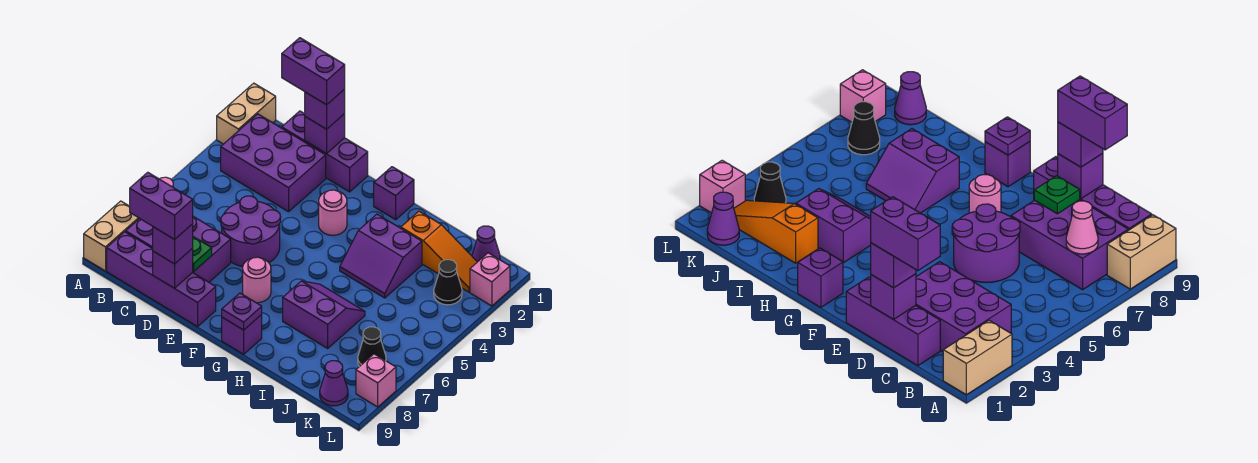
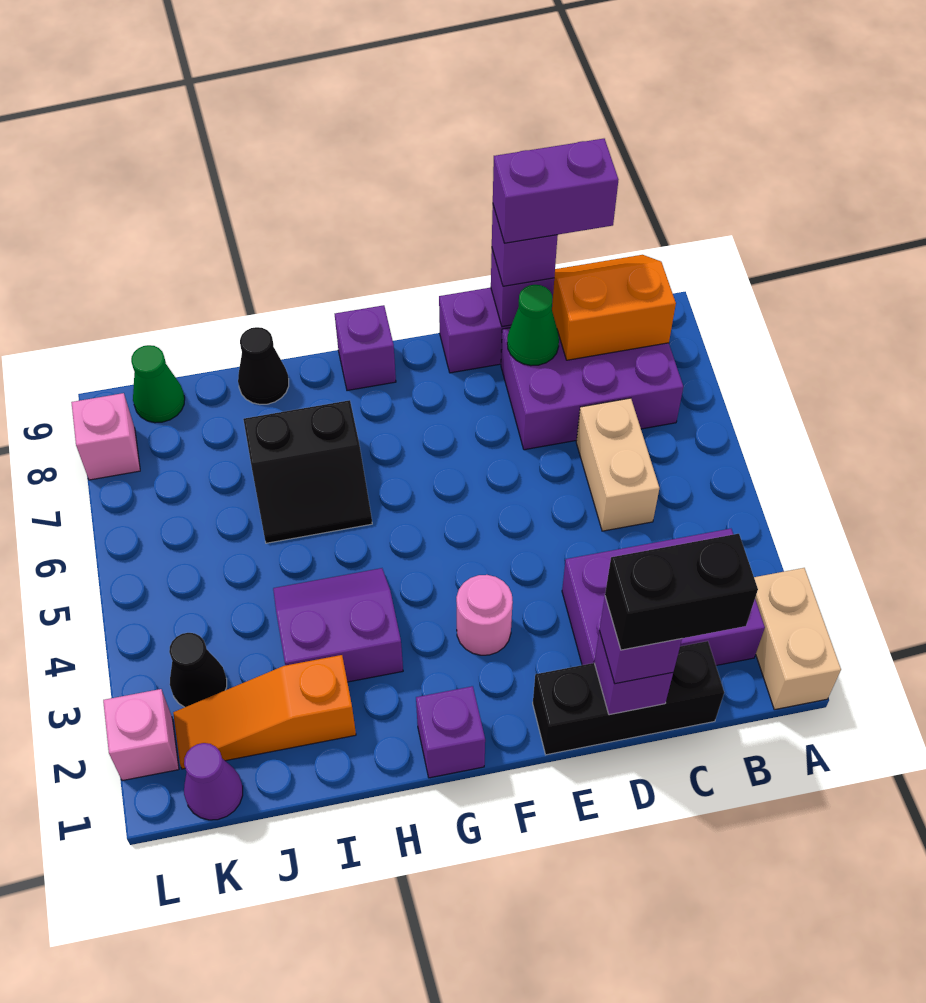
tan 1x2 brick [84,201,140,271] -> tan 1x2 brick moved to [576,398,659,531]
pink 1x1 cone [1066,201,1098,254] -> none
none -> orange 2x2 slope [552,255,676,360]
purple 1x3 brick [282,111,368,192] -> black 1x3 brick [533,641,724,755]
purple 1x2 brick [282,38,345,105] -> black 1x2 brick [605,534,758,650]
purple 2x2 round brick [221,196,281,267] -> none
green 1x1 plate [193,237,212,272] -> green 1x1 cone [507,285,559,366]
pink 1x1 round brick [243,257,271,303] -> none
purple 1x1 plate [222,293,262,330] -> none
purple 2x2 slope [283,281,365,348] -> black 2x2 slope [243,400,372,543]
black 1x1 cone [358,327,386,367] -> black 1x1 cone moved to [238,327,289,404]
purple 1x1 cone [320,361,348,406] -> green 1x1 cone [131,345,185,423]

